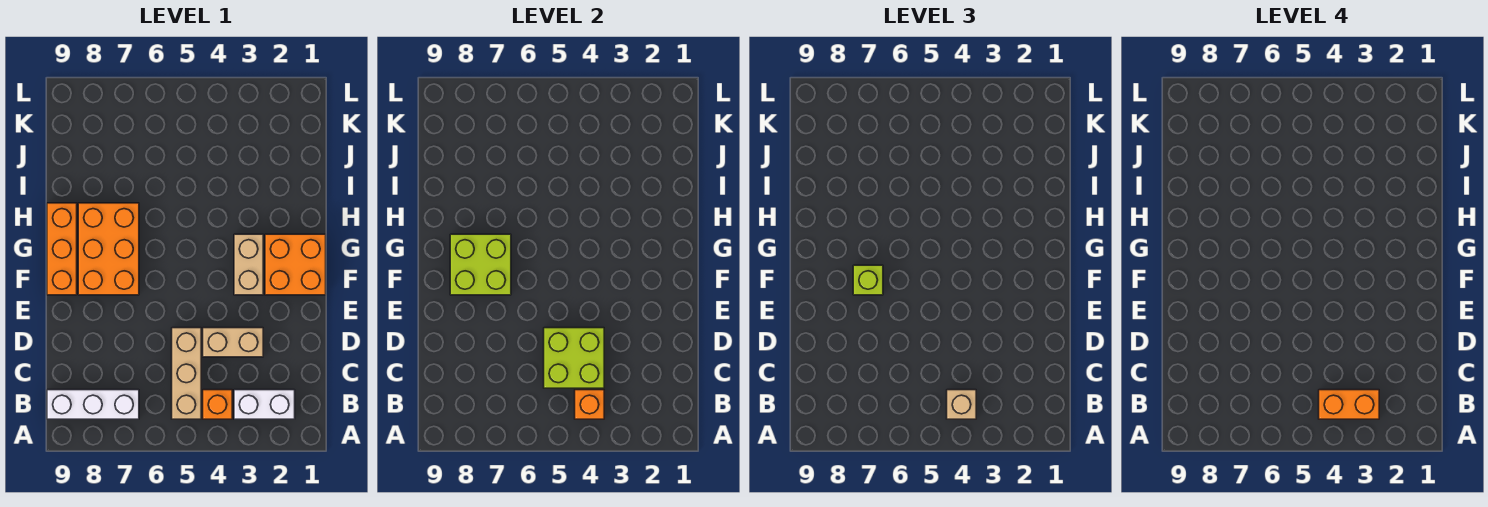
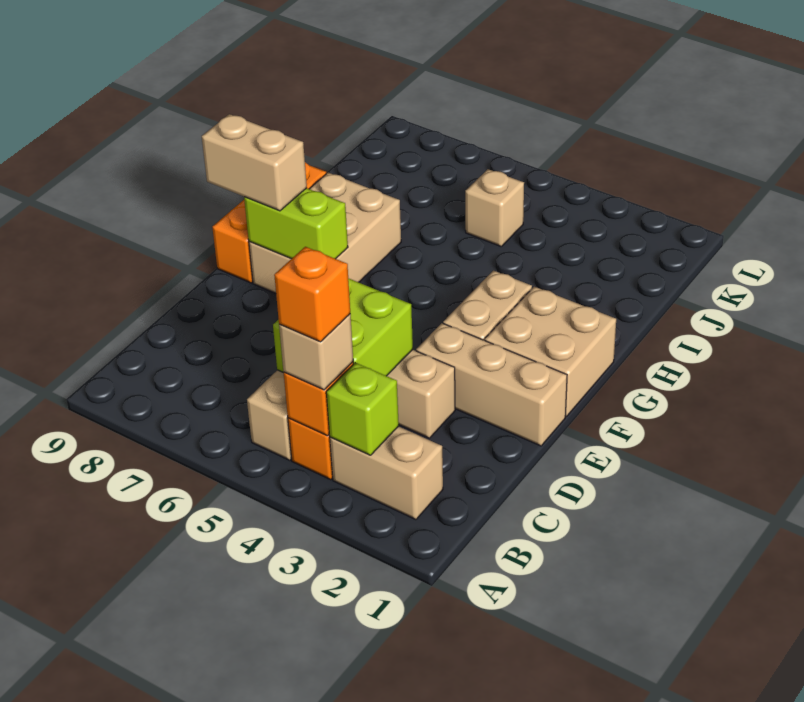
white 1x2 brick [234,390,295,419] -> tan 1x2 brick [330,426,443,520]
orange 1x2 brick [1319,390,1379,419] -> orange 1x1 brick [274,247,350,342]
white 1x3 brick [47,390,139,419] -> none
none -> tan 1x3 brick [416,323,567,446]
orange 2x2 brick [265,234,326,295] -> tan 2x2 brick [485,287,616,417]
orange 2x3 brick [78,203,139,295] -> tan 2x3 brick [249,173,401,293]
lime 2x2 brick [450,234,511,295] -> lime 1x2 brick [244,188,348,259]
lime 1x1 brick [853,265,883,295] -> lime 1x1 brick moved to [326,363,399,455]
none -> tan 1x2 brick [202,114,307,211]
none -> tan 1x1 brick [465,169,524,246]

